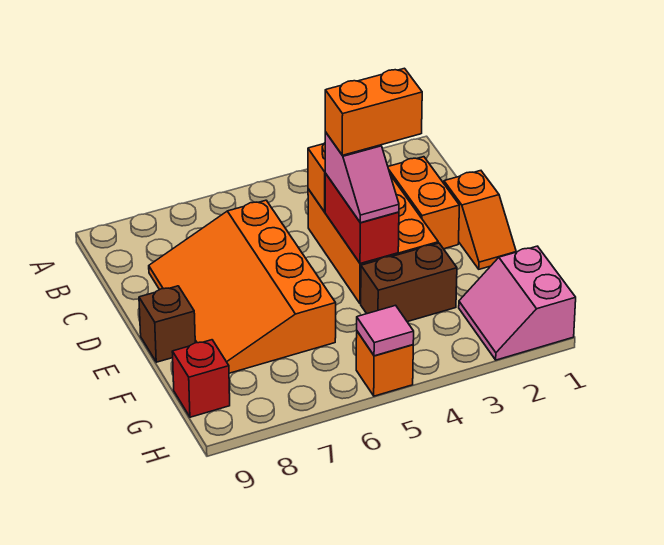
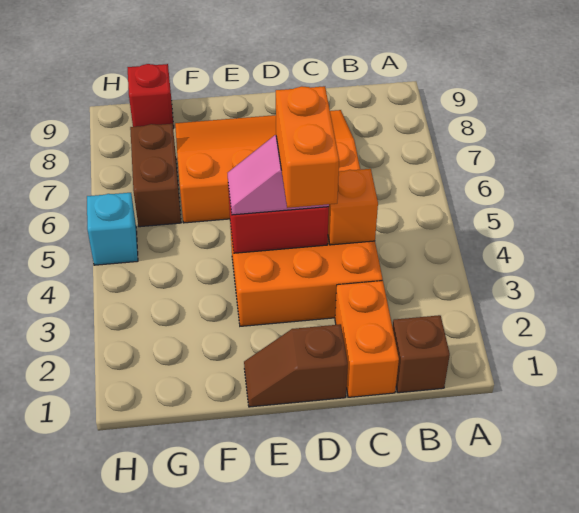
orange 1x2 brick [388,157,459,249] -> orange 1x2 brick turned to [335,281,399,397]
orange 1x2 slope [444,171,516,269] -> brown 1x2 slope [244,324,348,407]
brown 1x1 brick [139,286,195,362] -> brown 1x1 brick moved to [393,315,450,393]
brown 1x2 brick [361,243,457,322] -> brown 1x2 brick moved to [130,124,181,227]
pink 2x2 slope [459,246,576,360] -> none
orange 1x1 brick [356,331,413,396] -> cyan 1x1 brick [87,193,138,265]
pink 1x1 tile [357,305,414,356] -> none

